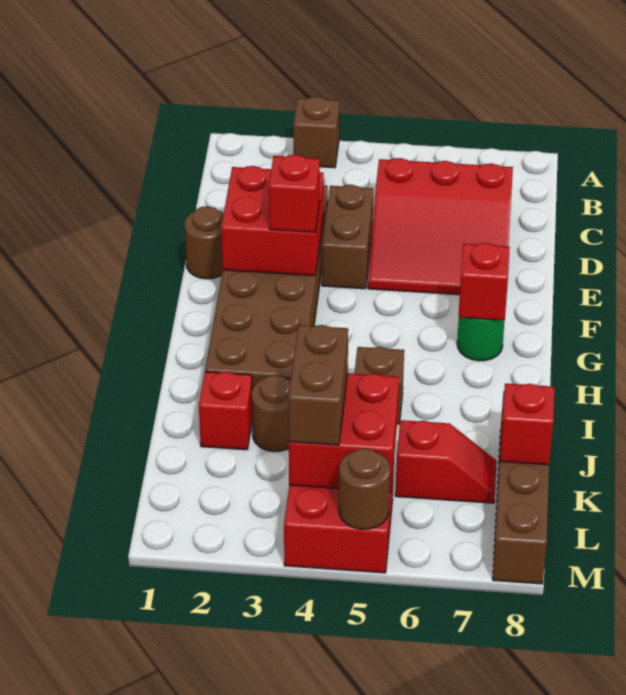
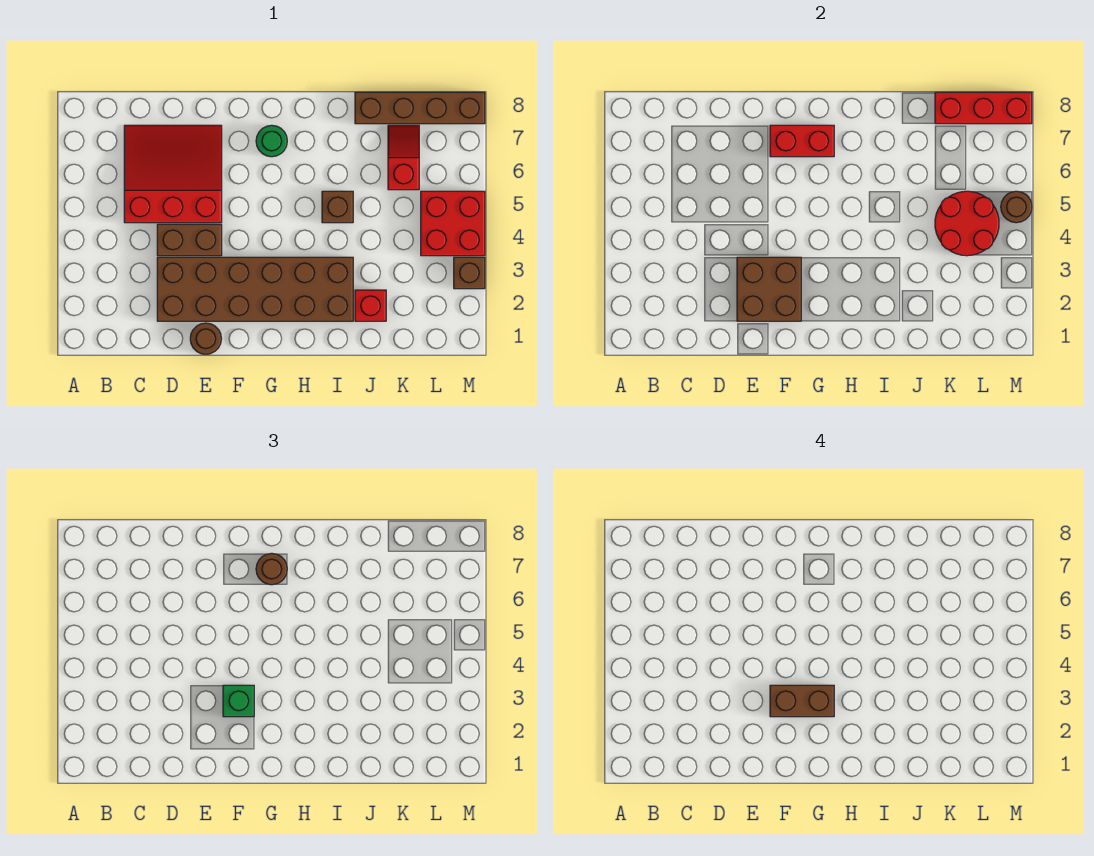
brown 1x1 brick [293,97,339,168] -> brown 1x1 brick moved to [454,257,485,289]
red 3x3 slope [368,158,513,295] -> red 3x3 slope turned to [124,125,222,223]
red 2x2 brick [221,166,324,276] -> brown 2x2 brick [737,257,801,321]
red 1x1 brick [269,155,320,232] -> green 1x1 brick [223,685,254,717]
red 1x1 brick [459,243,510,320] -> red 1x2 brick [770,125,834,157]
brown 1x1 round brick [252,375,291,452] -> brown 1x1 round brick moved to [256,553,287,585]
red 2x2 brick [289,373,399,492] -> red 2x2 round brick [935,191,999,256]
brown 1x2 brick [288,325,348,445] -> brown 1x2 brick moved to [770,685,834,717]
red 1x1 brick [500,383,554,465] -> red 1x3 brick [935,92,1032,124]

